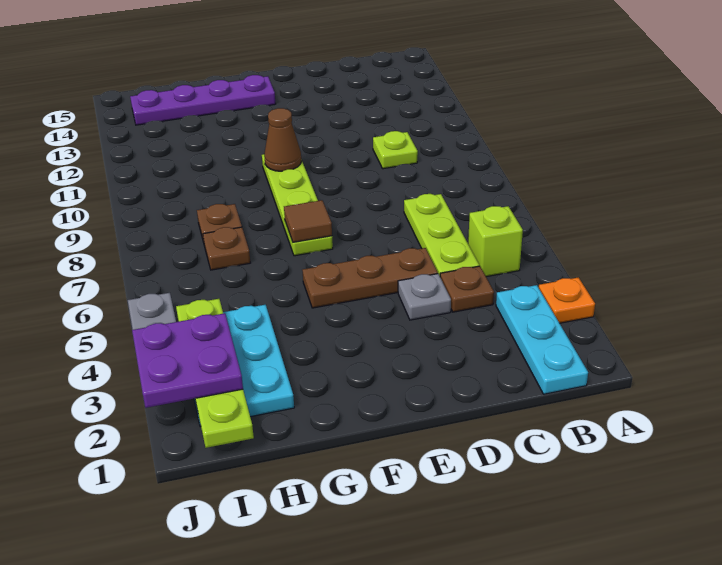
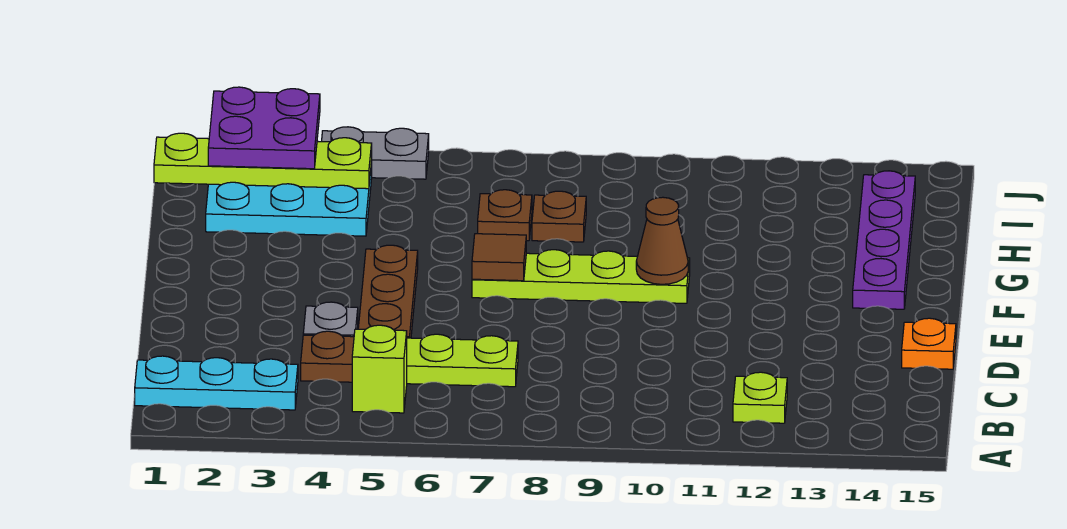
orange 1x1 plate [539,277,595,323] -> orange 1x1 plate moved to [902,318,956,369]
lime 1x1 plate [373,131,418,169] -> lime 1x1 plate moved to [733,372,787,423]

